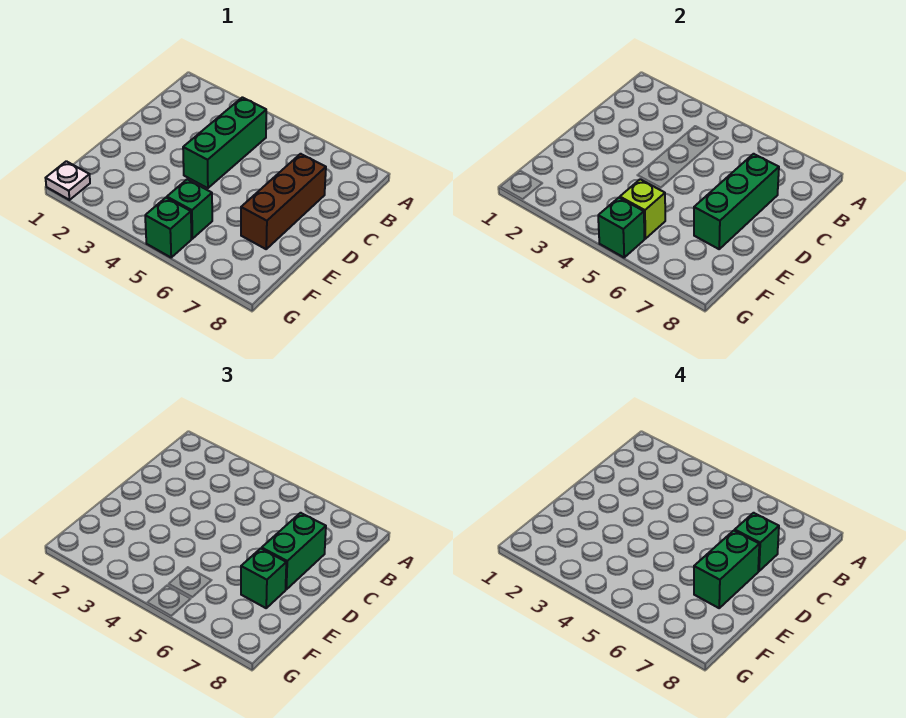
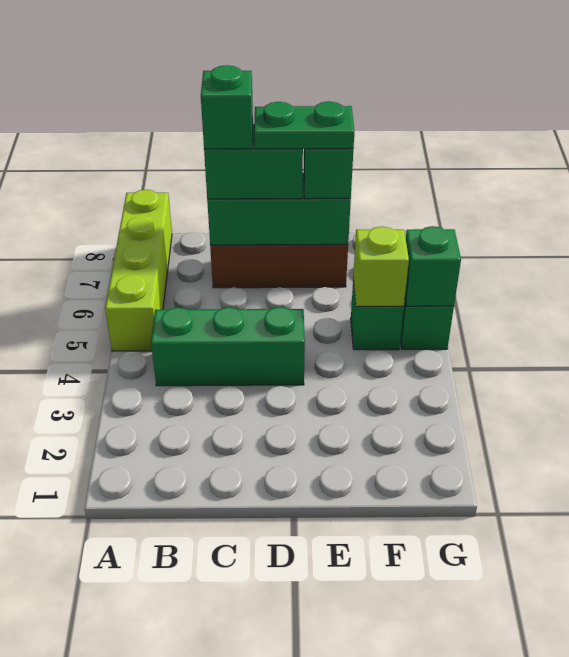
none -> lime 1x4 brick [105,190,172,351]
green 1x2 brick [694,531,759,608] -> green 1x2 plate [254,101,354,149]
white 1x1 plate [46,161,90,200] -> none

